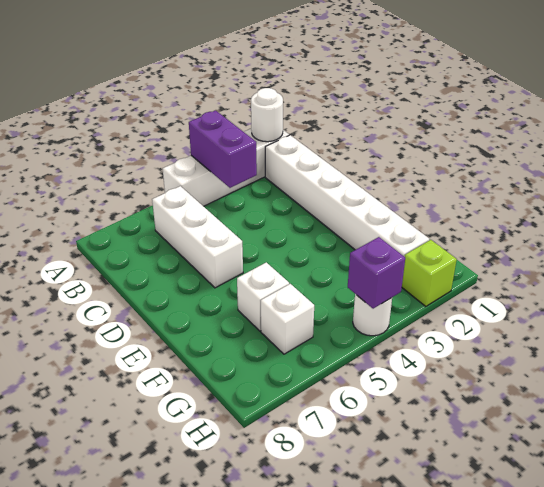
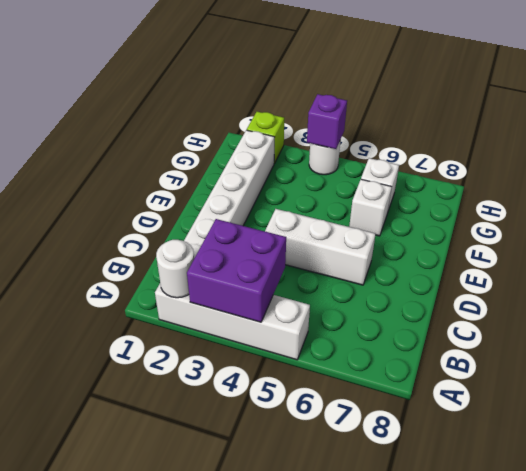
purple 1x2 brick [189,110,257,188] -> purple 2x2 brick [187,219,286,322]
white 1x3 brick [152,186,243,288] -> white 1x3 brick turned to [265,209,375,285]

